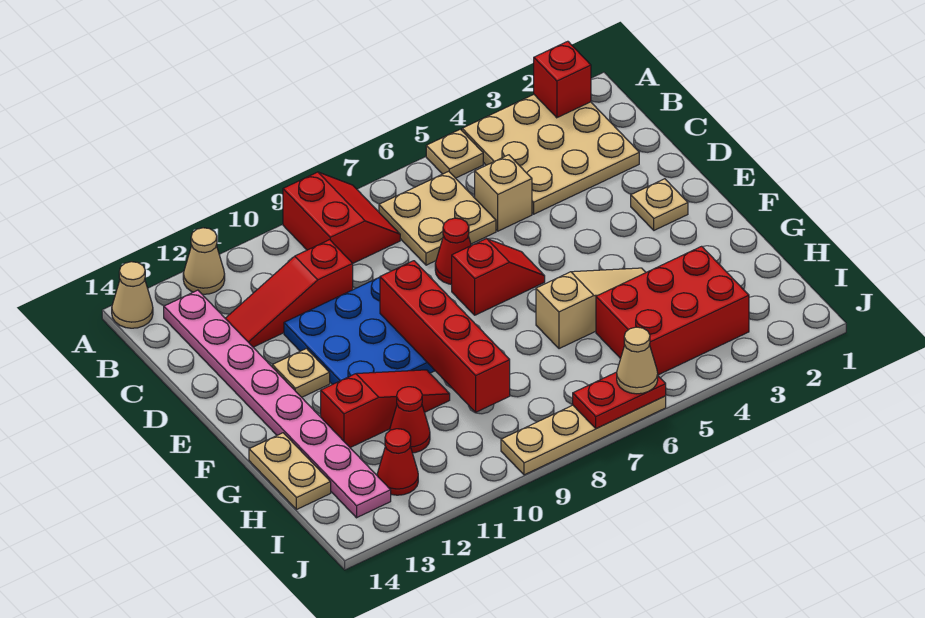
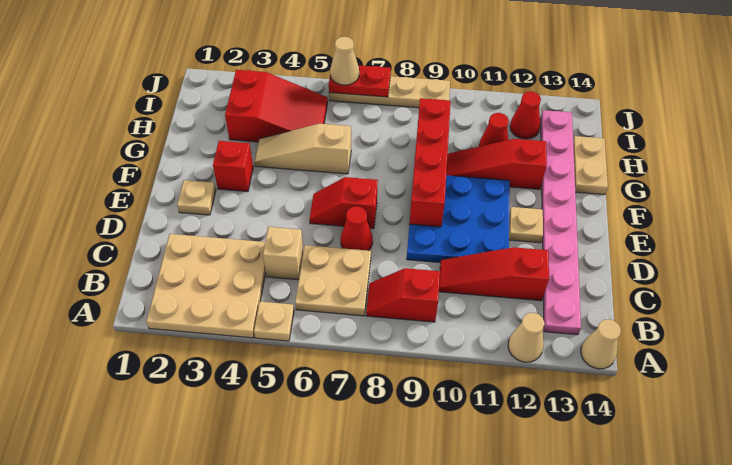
red 1x1 brick [534,41,591,118] -> red 1x1 brick moved to [213,141,253,192]
red 2x2 slope [283,172,400,263] -> red 1x2 slope [366,268,440,322]
red 1x3 slope [225,240,353,347] -> red 1x3 slope turned to [439,247,549,301]
red 2x3 brick [596,246,749,375] -> red 2x3 slope [225,70,328,142]

